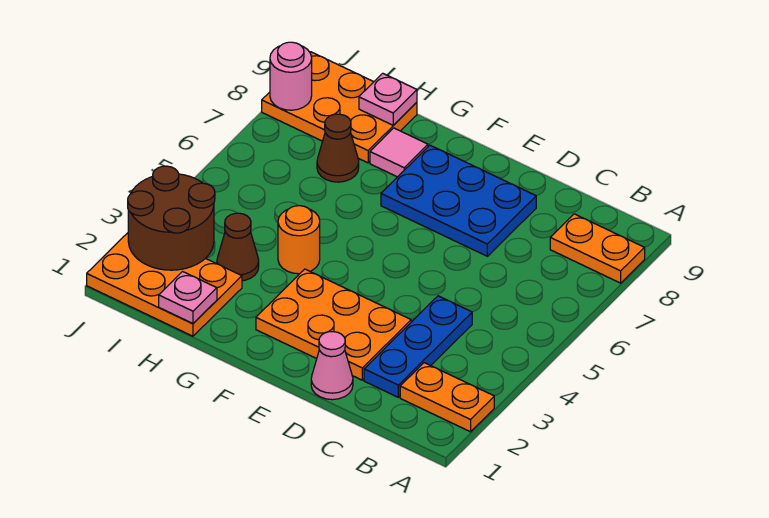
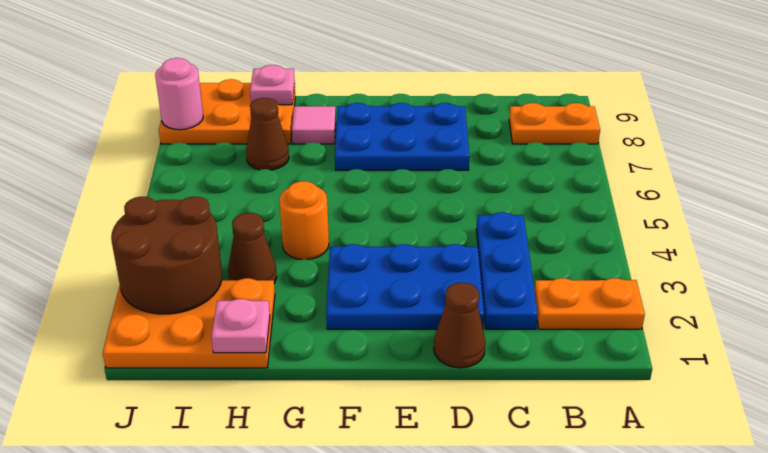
pink 1x1 cone [311,332,353,400] -> brown 1x1 cone [434,283,486,368]
orange 2x3 plate [256,269,411,380] -> blue 2x3 plate [326,244,484,329]

